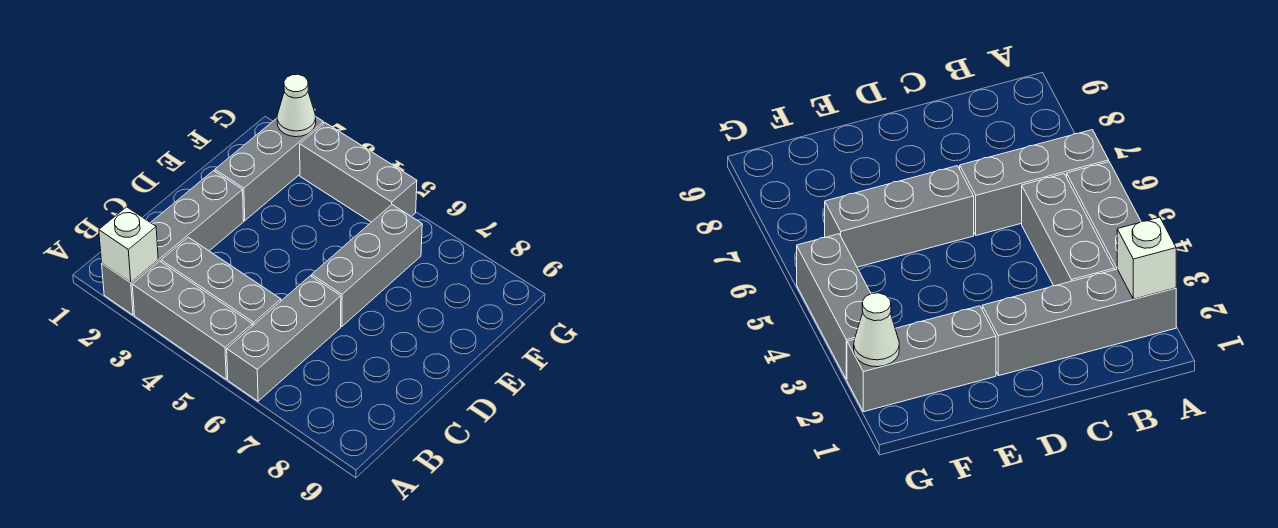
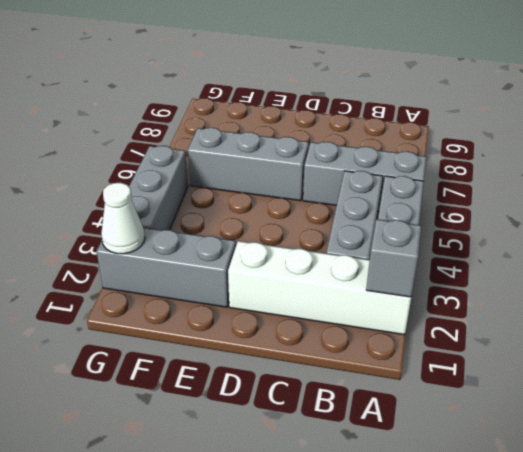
grey 1x4 brick [102,171,244,315] -> white 1x4 brick [228,241,411,335]
white 1x1 brick [99,207,158,283] -> grey 1x1 brick [366,219,421,297]

